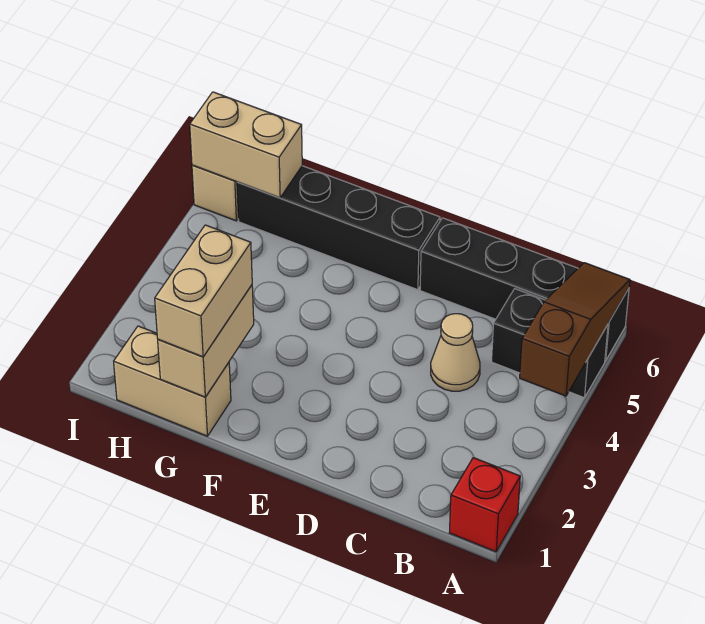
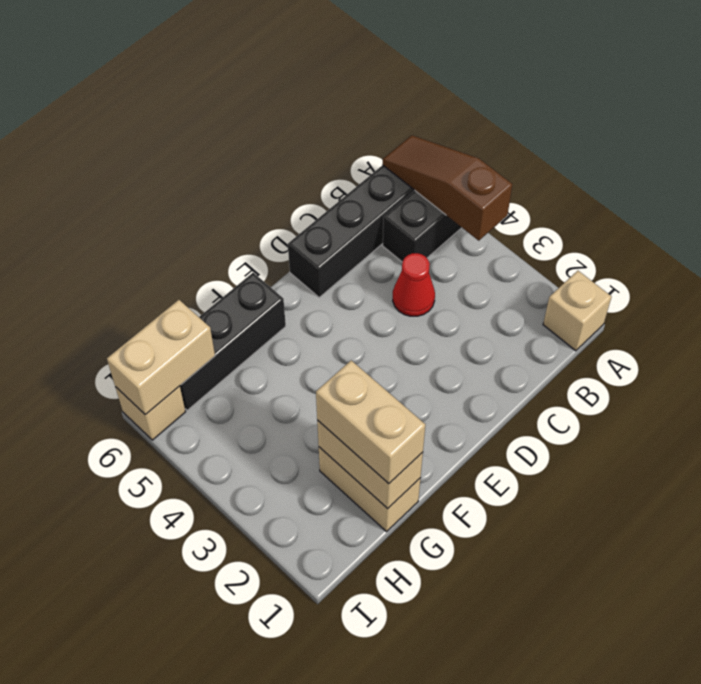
red 1x1 brick [449,458,520,552] -> tan 1x1 brick [543,271,612,351]
tan 1x1 cone [431,314,480,391] -> red 1x1 cone [393,253,435,316]
black 1x4 brick [237,166,440,290] -> black 1x3 brick [180,273,286,410]
tan 1x2 brick [114,326,231,436] -> tan 1x2 brick turned to [319,447,420,532]

